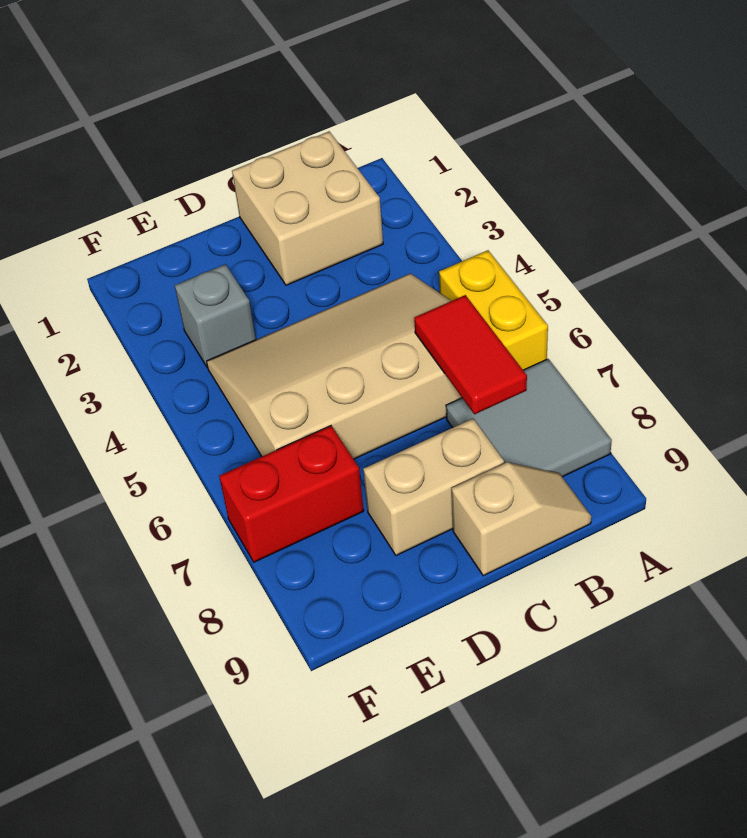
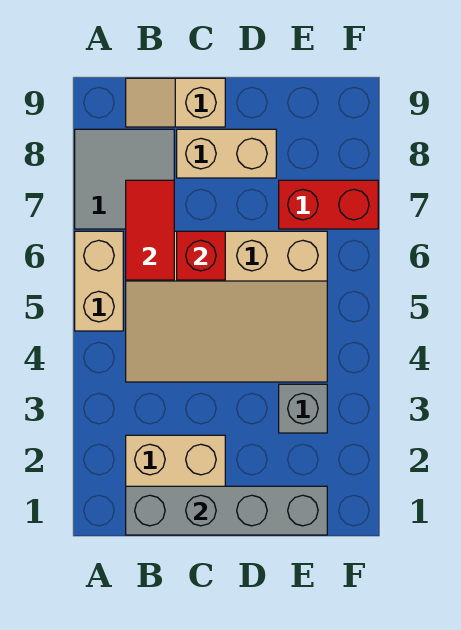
yellow 1x2 brick [439,250,548,370] -> tan 1x2 brick [75,231,123,331]
none -> grey 1x4 brick [126,486,327,535]
none -> red 1x1 brick [177,231,225,280]

